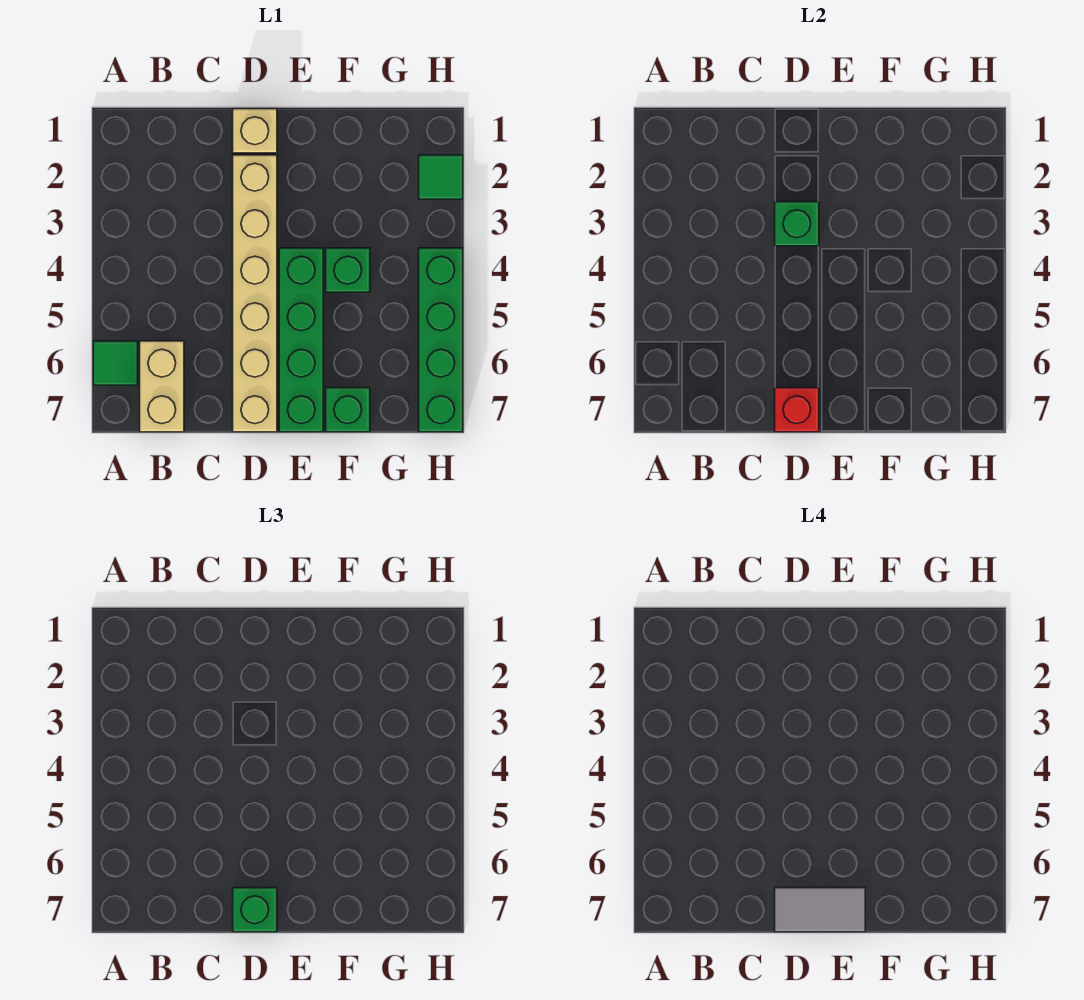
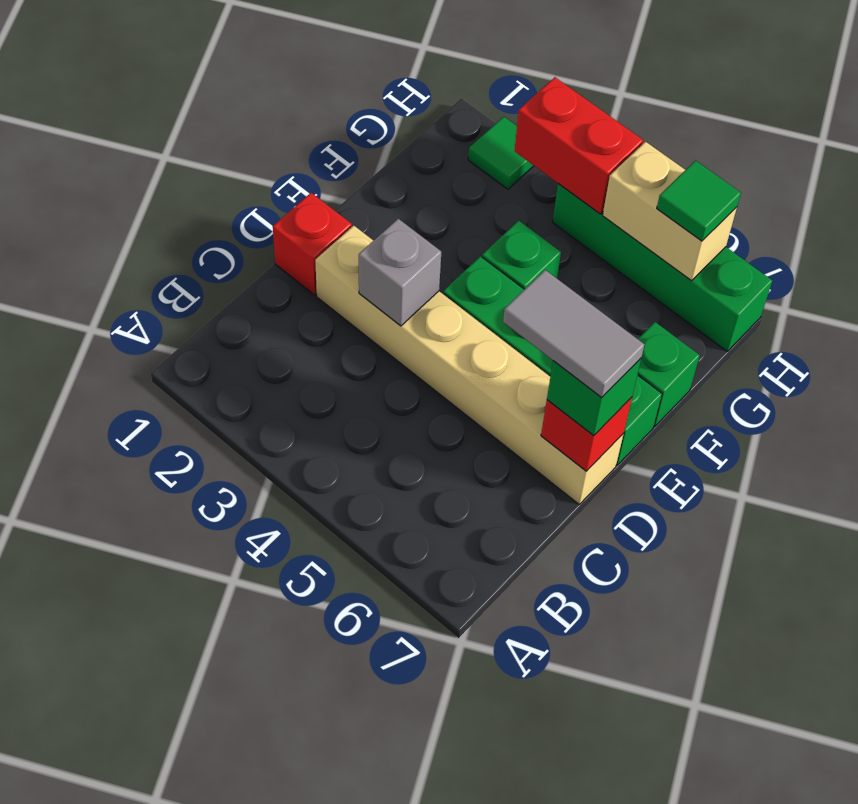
green 1x1 tile [93,341,138,385] -> green 1x1 tile moved to [657,161,741,241]
tan 1x2 brick [140,341,184,432] -> tan 1x2 brick moved to [603,142,737,281]
tan 1x1 brick [233,109,277,153] -> red 1x1 brick [273,193,352,295]
green 1x1 brick [775,202,819,246] -> grey 1x1 brick [359,219,441,326]
grey 1x2 tile [775,888,865,932] -> grey 1x2 tile turned to [503,270,644,398]
none -> red 1x2 brick [514,77,643,214]

